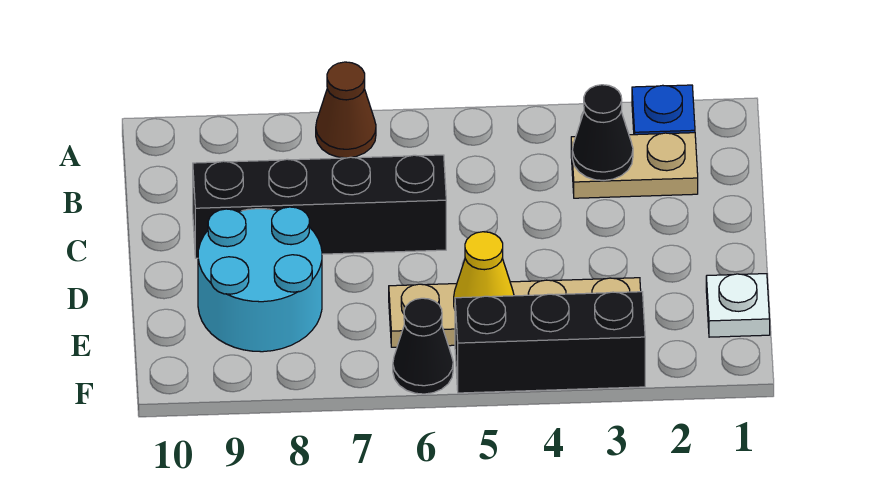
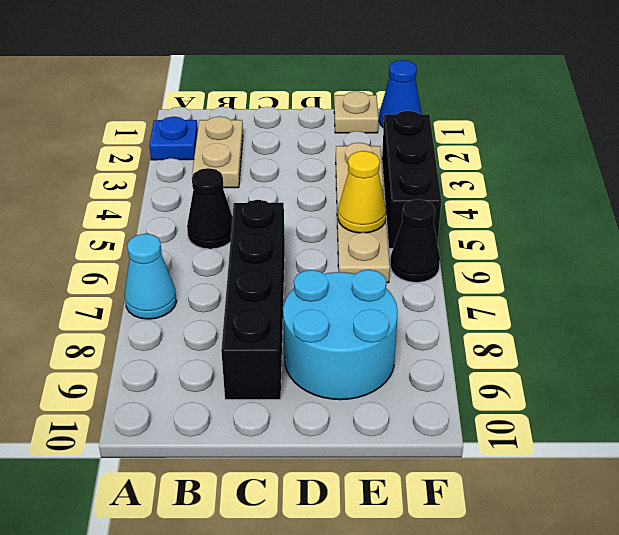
brown 1x1 cone [316,62,376,158] -> cyan 1x1 cone [125,234,177,319]
black 1x1 cone [572,85,633,180] -> black 1x1 cone moved to [187,168,232,249]
white 1x1 plate [706,274,770,337] -> tan 1x1 plate [334,91,378,133]
none -> blue 1x1 cone [379,60,422,128]

